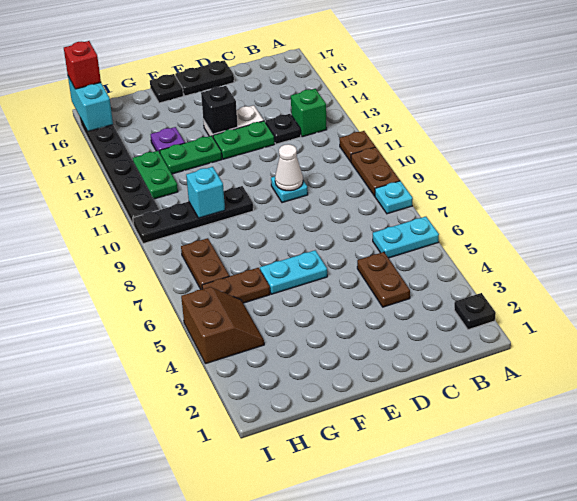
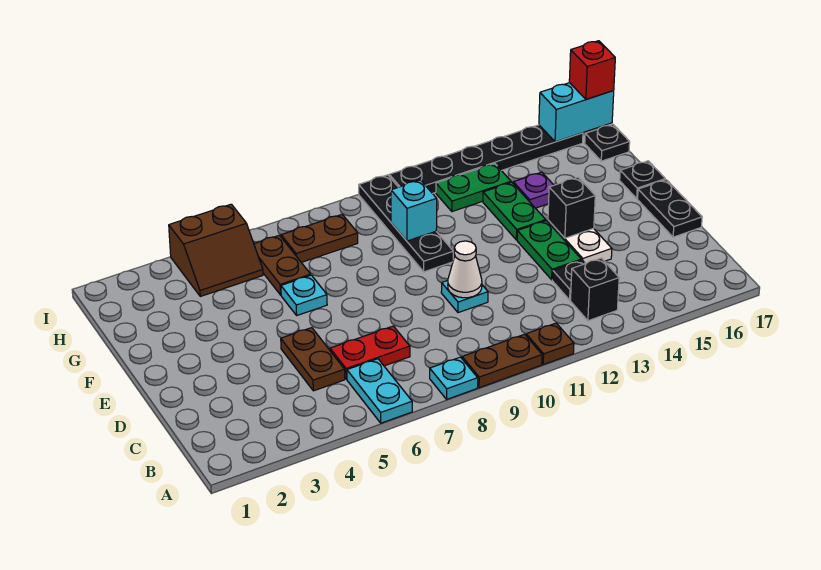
black 1x1 plate [454,293,496,330] -> black 1x1 plate moved to [585,124,630,161]
green 1x1 brick [291,89,327,137] -> black 1x1 brick [571,258,619,321]
brown 1x2 plate [357,252,410,307] -> brown 1x2 plate turned to [281,328,345,391]
none -> red 1x2 plate [330,326,410,379]
cyan 1x2 plate [260,250,327,294] -> cyan 1x1 plate [281,275,327,315]

